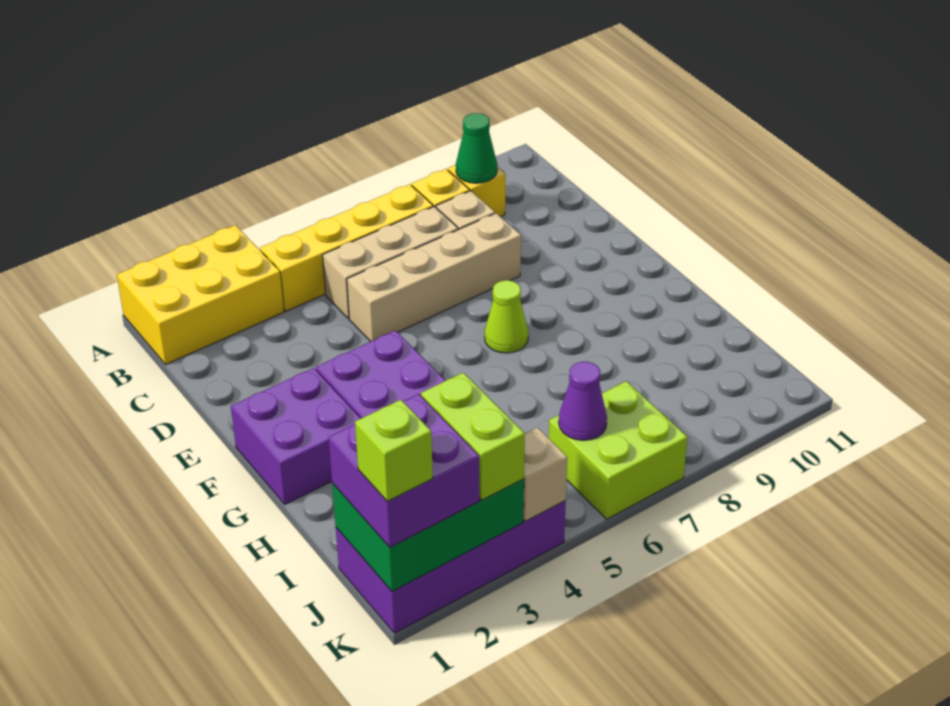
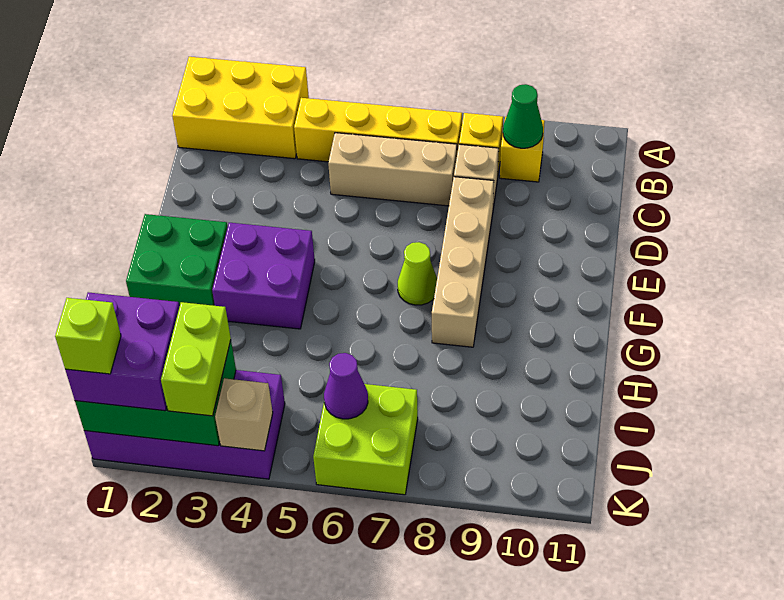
tan 1x4 brick [347,213,521,341] -> tan 1x4 brick turned to [432,177,494,347]
purple 2x2 brick [231,368,361,504] -> green 2x2 brick [126,214,228,306]

